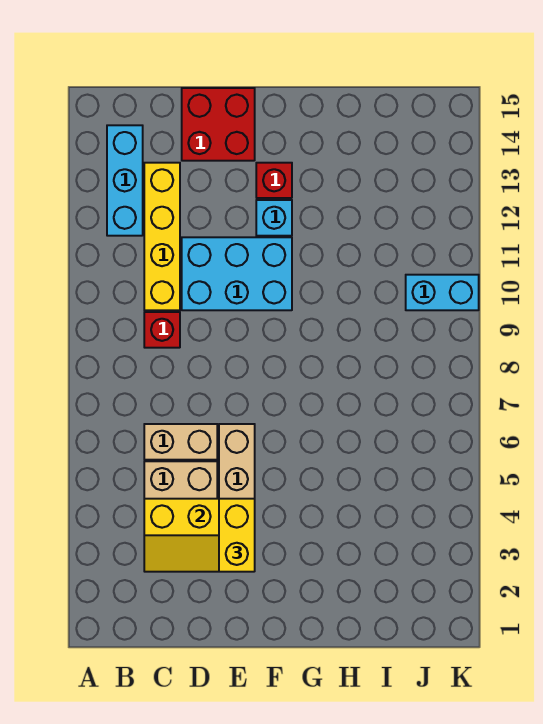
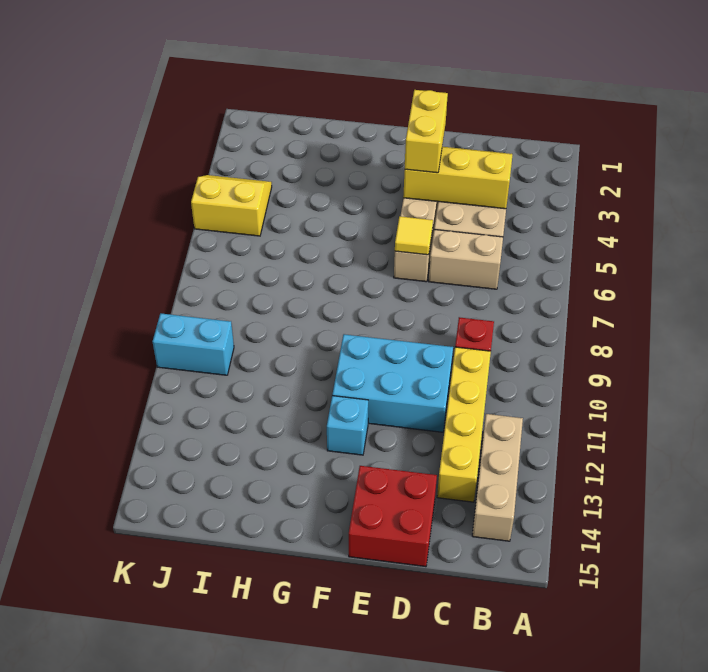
cyan 1x3 brick [107,125,143,236] -> tan 1x3 brick [472,414,523,541]
none -> yellow 1x1 tile [395,216,433,255]
red 1x1 brick [256,163,292,198] -> none
none -> yellow 2x2 slope [191,175,272,236]

